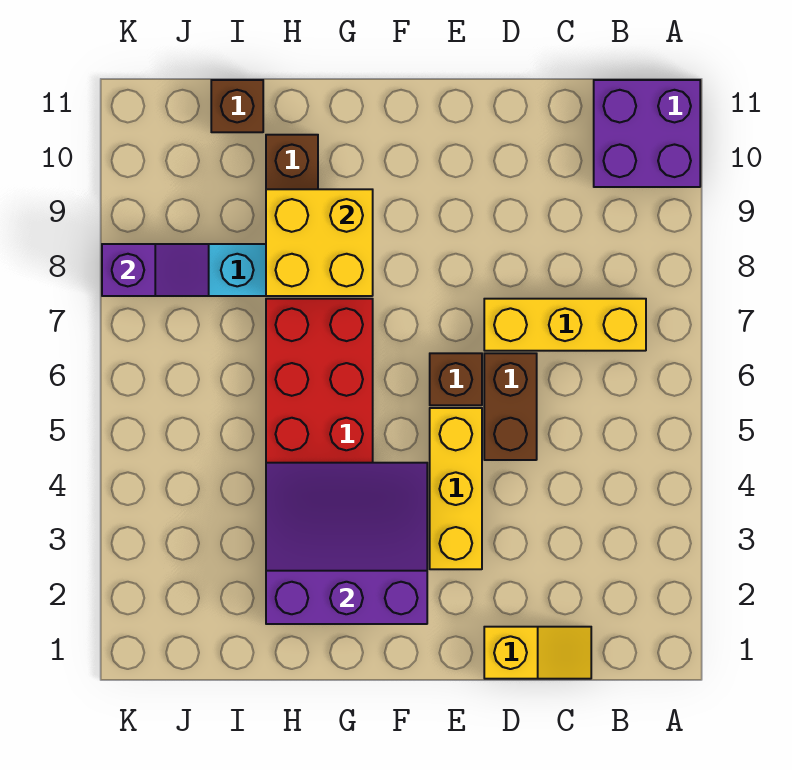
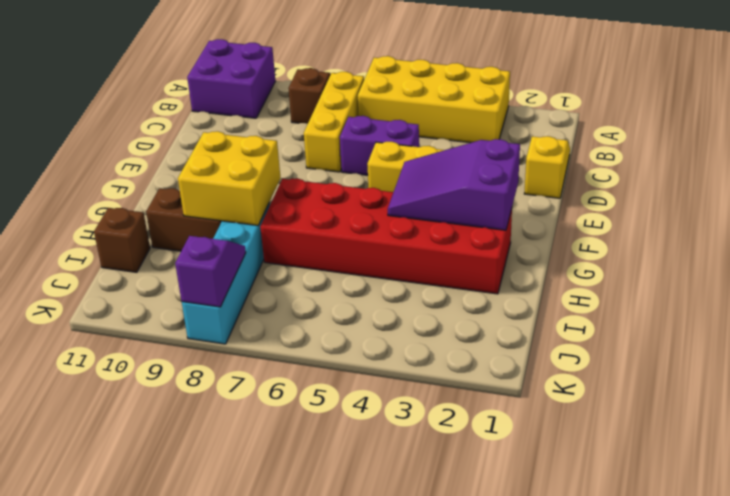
none -> yellow 2x4 brick [358,56,510,143]
brown 1x2 brick [484,353,537,460] -> purple 1x2 brick [340,116,419,175]
brown 1x1 brick [430,353,482,405] -> brown 1x1 brick moved to [288,68,330,124]
purple 3x3 slope [266,463,427,624] -> purple 2x3 slope [388,139,520,230]

